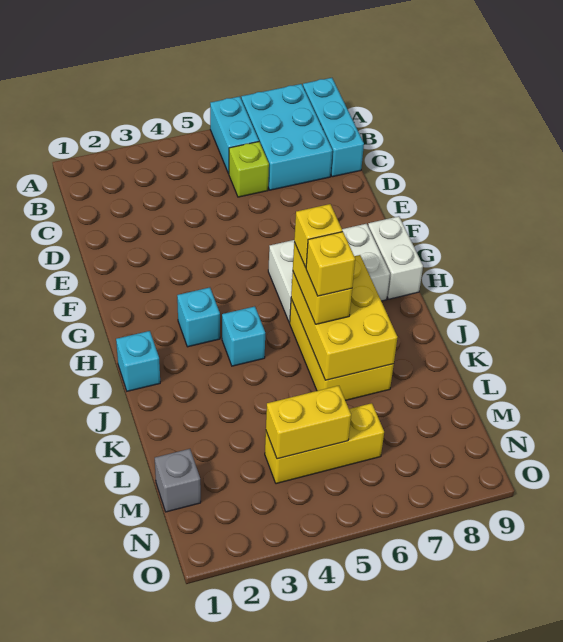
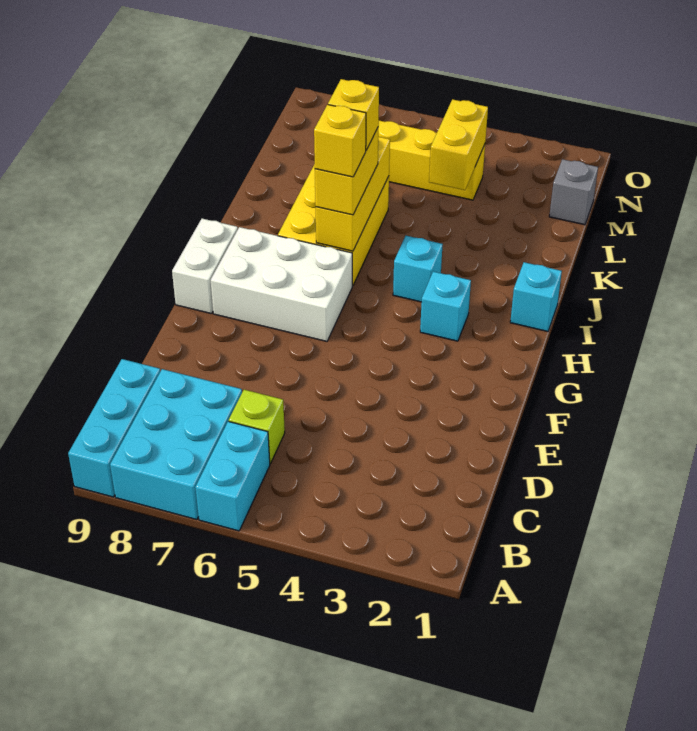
yellow 2x3 brick [291,255,398,380] -> yellow 1x3 brick [316,137,390,251]
yellow 1x2 brick [266,386,351,459] -> yellow 1x2 brick turned to [429,99,488,190]

